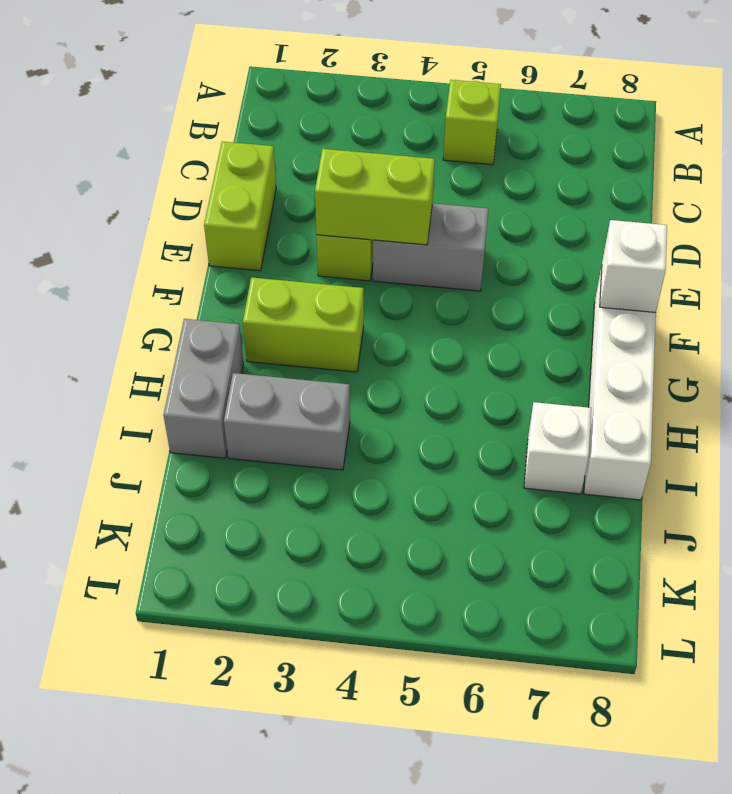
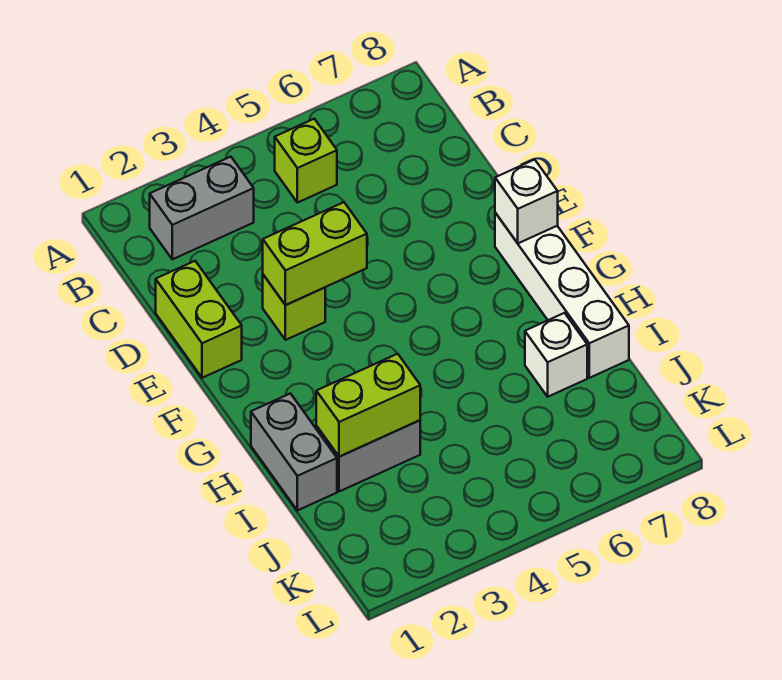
grey 1x2 brick [373,203,489,291] -> grey 1x2 brick moved to [150,157,254,259]
lime 1x2 brick [243,277,364,372] -> lime 1x2 brick moved to [316,354,420,457]

